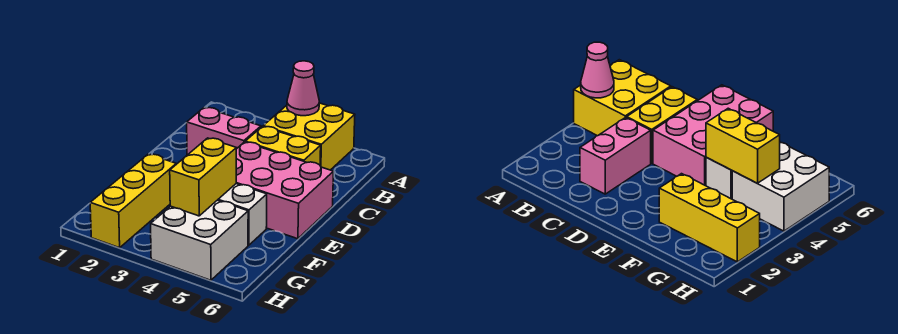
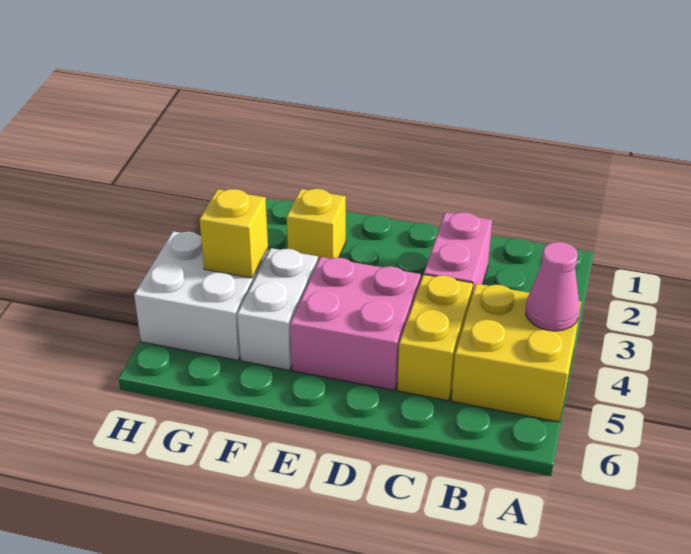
pink 2x3 brick [236,142,334,239] -> pink 2x2 brick [290,257,421,390]
yellow 1x3 brick [90,154,176,248] -> yellow 1x1 brick [287,189,346,261]
yellow 1x2 brick [170,138,236,216] -> yellow 1x1 brick [199,189,268,278]

